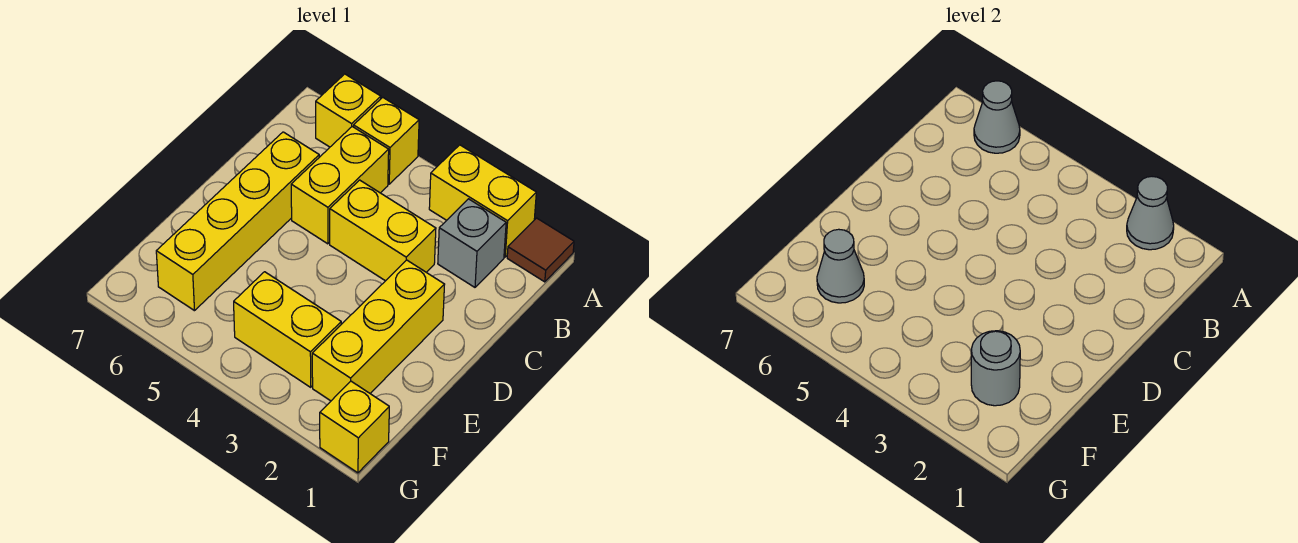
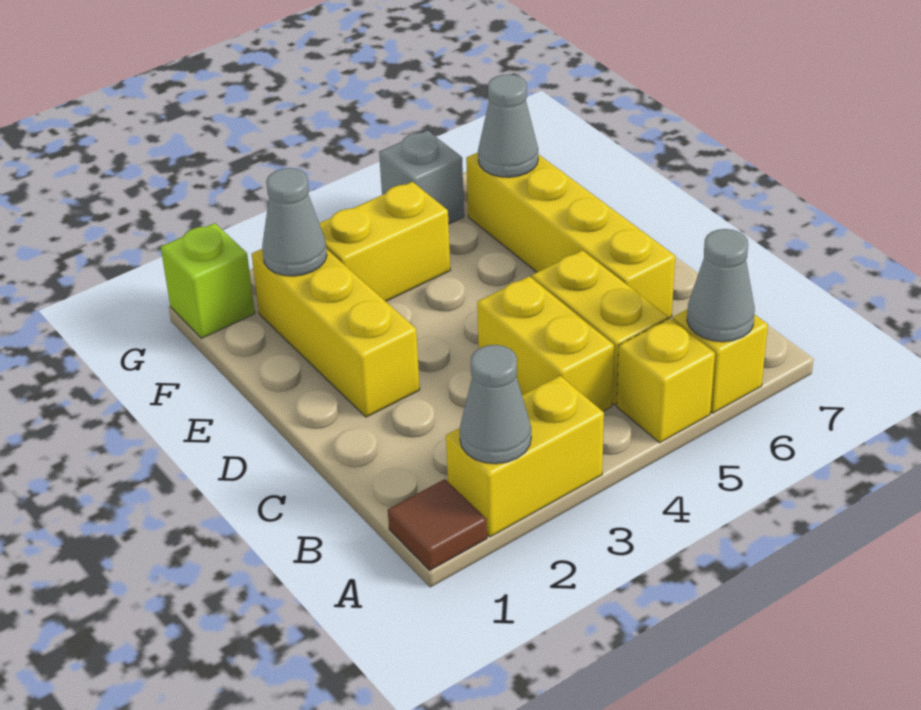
grey 1x1 brick [438,199,506,287] -> grey 1x1 brick moved to [379,131,464,224]
yellow 1x2 brick [330,180,436,281] -> yellow 1x2 brick turned to [477,276,614,411]
grey 1x1 round brick [971,331,1020,406] -> grey 1x1 cone [262,168,327,276]
yellow 1x1 brick [320,381,389,473] -> lime 1x1 brick [161,223,255,338]

